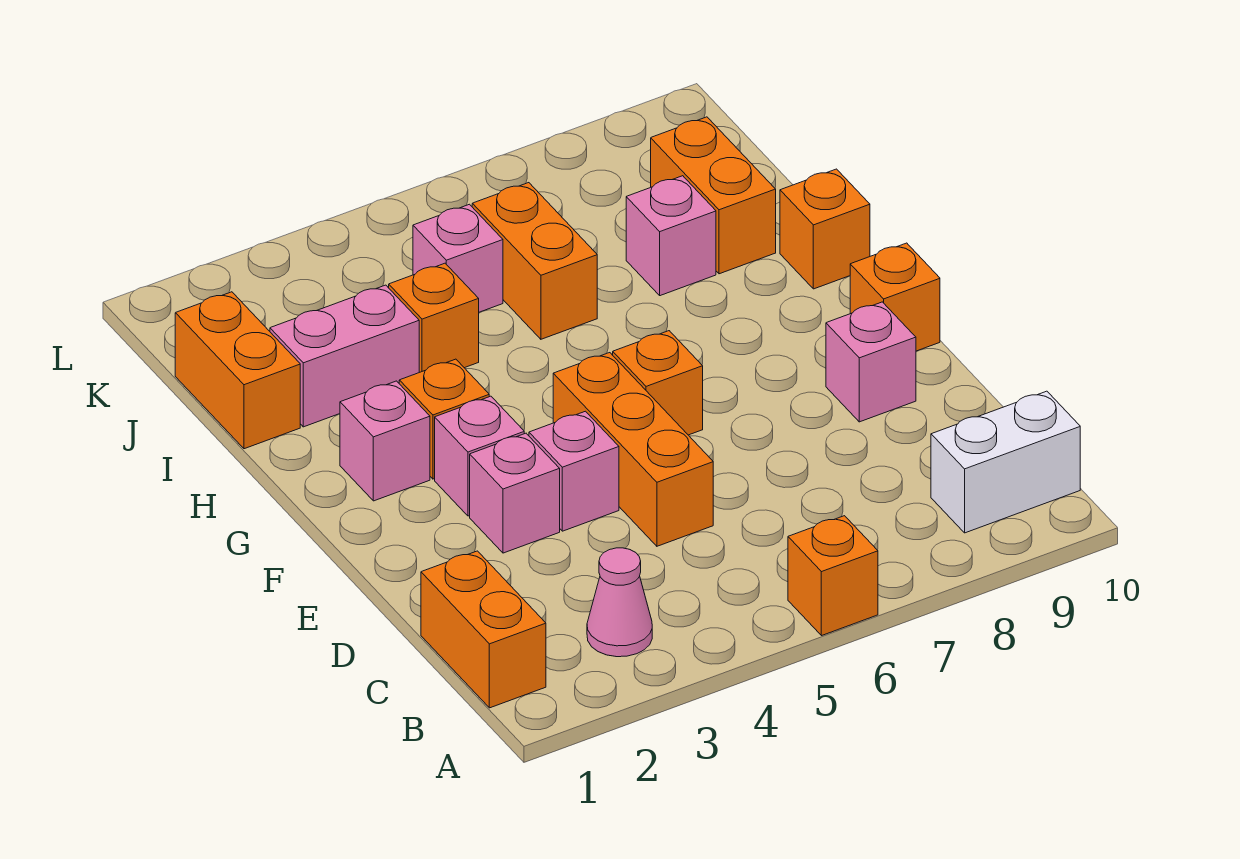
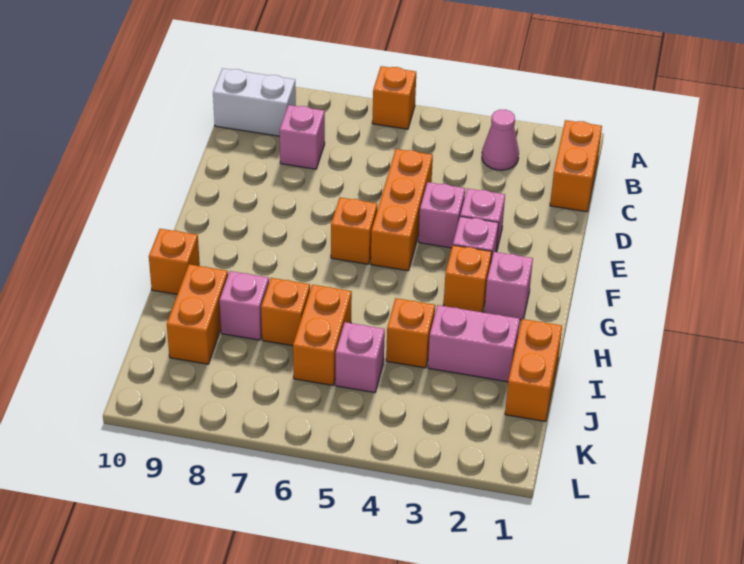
pink 1x1 brick [826,302,916,422] -> pink 1x1 brick moved to [280,105,325,169]
orange 1x1 brick [850,243,940,351] -> orange 1x1 brick moved to [261,278,310,346]

